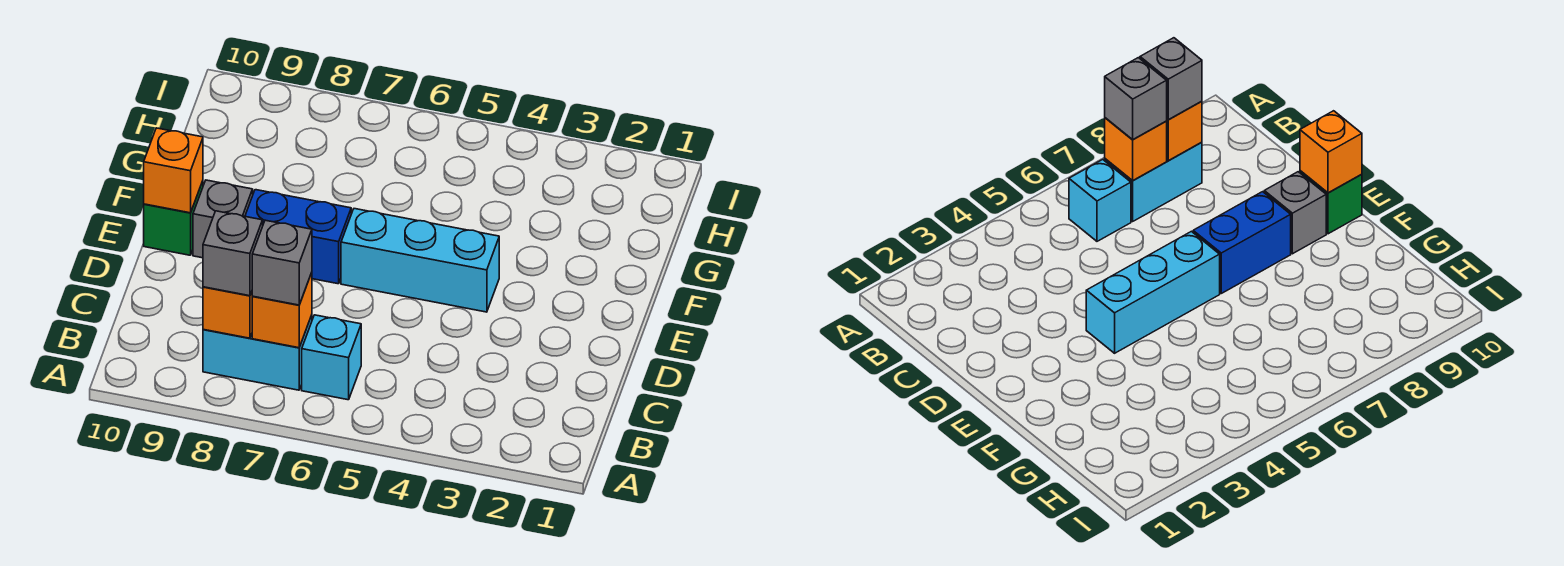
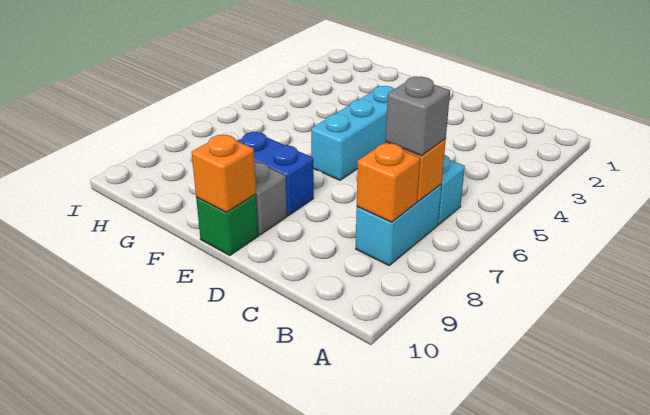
grey 1x1 brick [203,211,263,296] -> none
blue 1x2 brick [245,190,351,284] -> blue 1x2 brick turned to [238,132,314,216]

